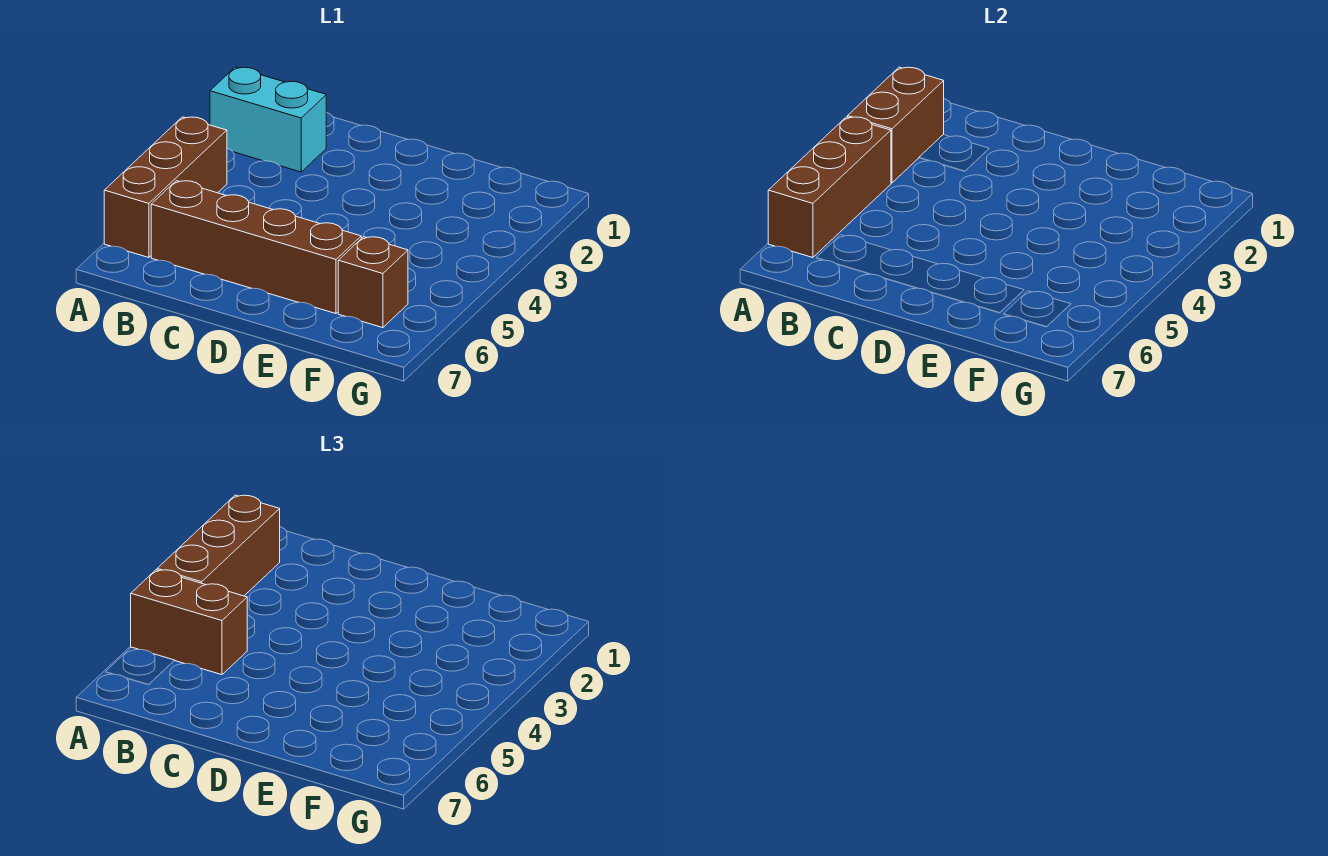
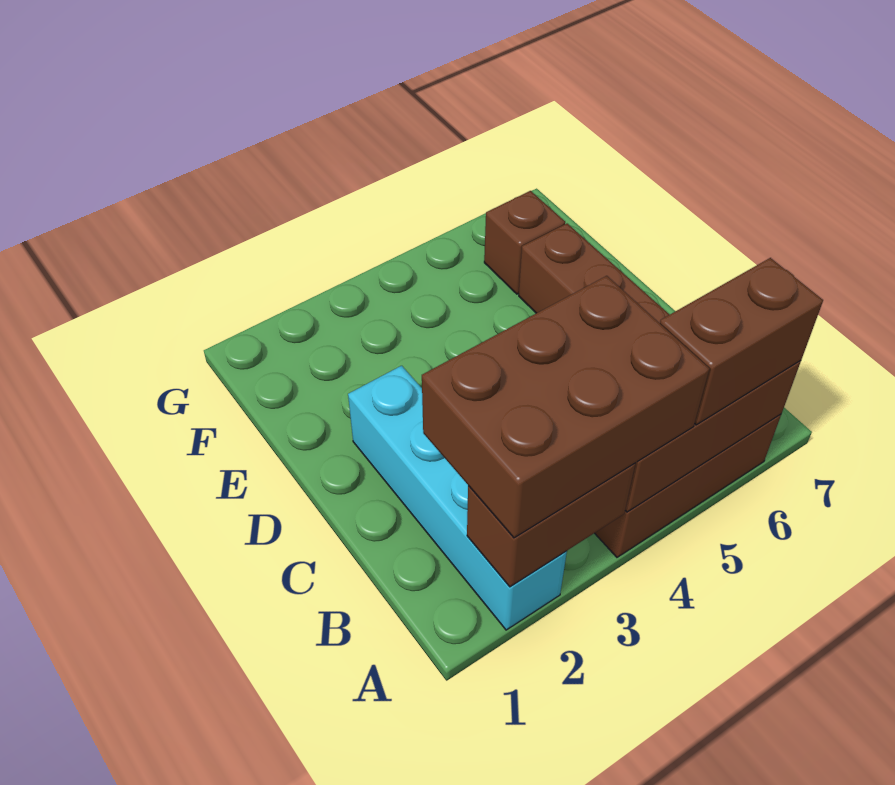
cyan 1x2 brick [210,67,326,172] -> cyan 1x4 brick [348,366,567,630]
brown 1x3 brick [157,495,280,596] -> brown 2x3 brick [422,276,709,538]
brown 1x2 brick [131,570,247,675] -> brown 1x2 brick turned to [660,258,823,425]

